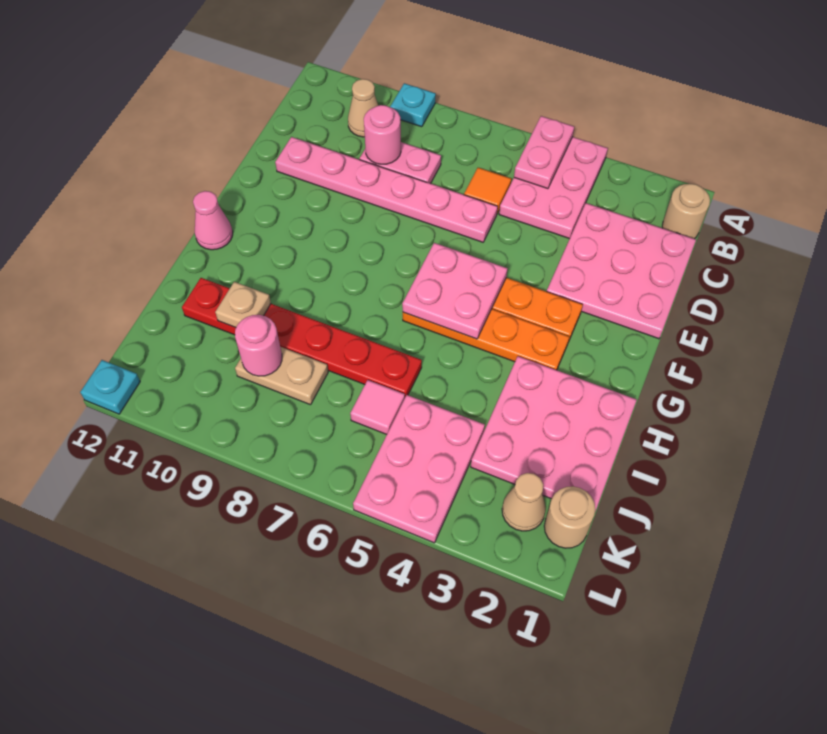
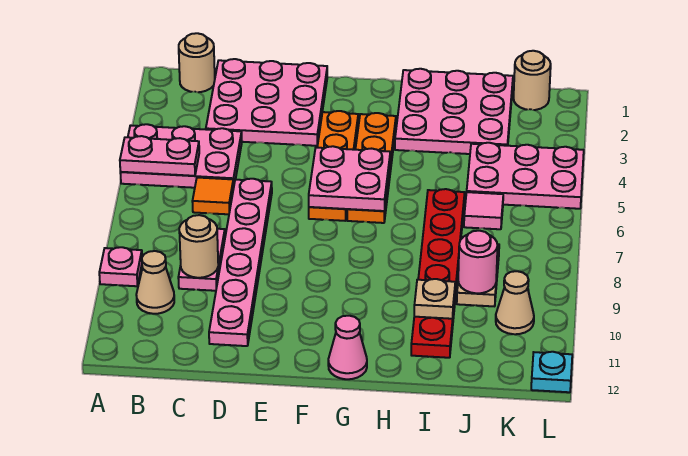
cyan 1x1 plate [390,83,436,127] -> pink 1x1 plate [99,247,142,286]
pink 1x1 round brick [364,105,401,164] -> tan 1x1 round brick [179,215,218,278]
tan 1x1 cone [502,473,546,531] -> tan 1x1 cone moved to [496,271,534,334]

